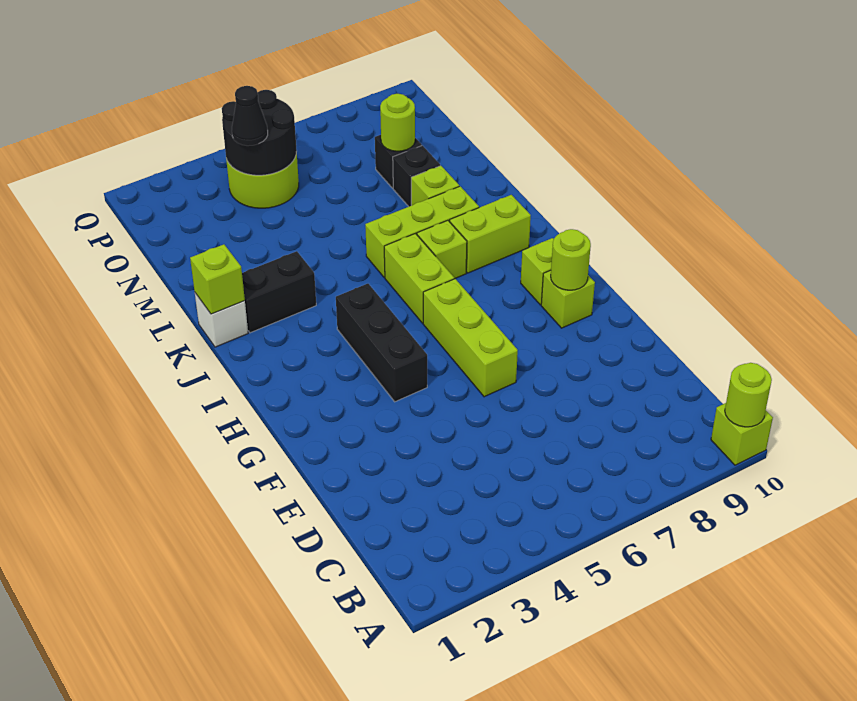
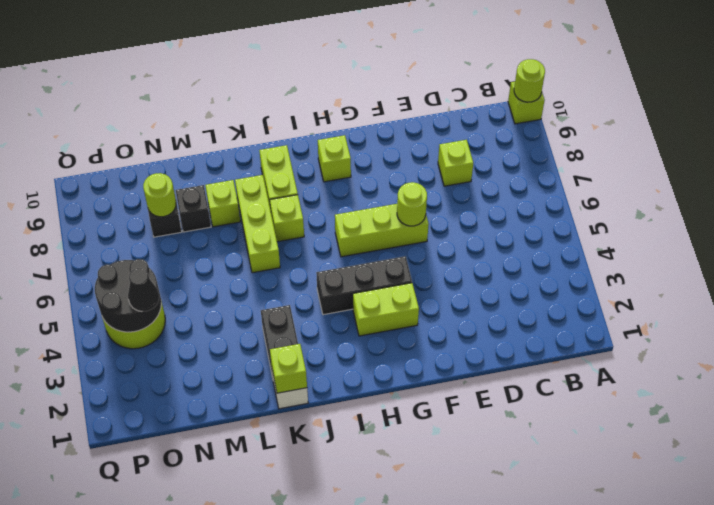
lime 1x1 brick [541,270,595,328] -> lime 1x1 brick moved to [438,140,473,186]
lime 1x1 round brick [551,229,591,290] -> lime 1x1 round brick moved to [397,182,427,226]
lime 1x2 brick [384,234,454,323] -> lime 1x2 brick moved to [353,283,419,336]

